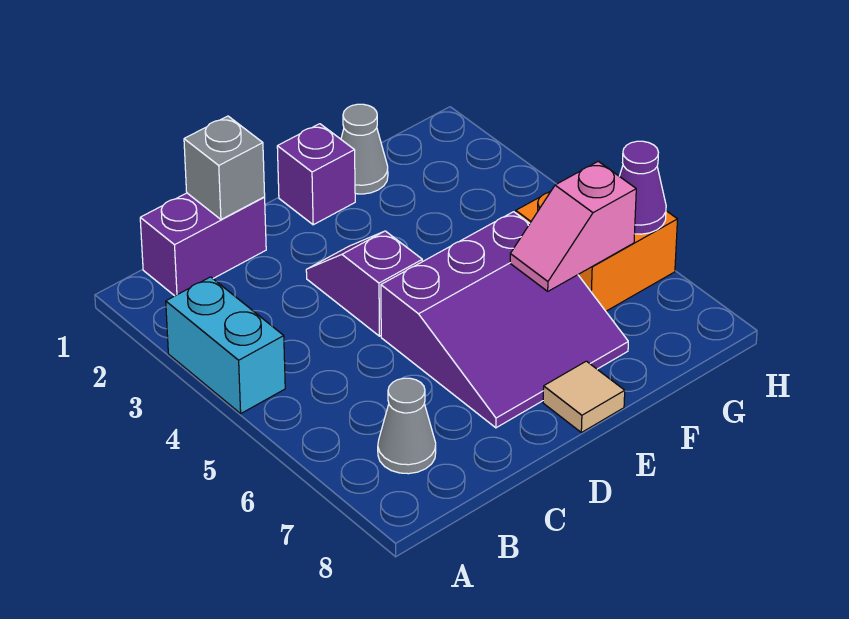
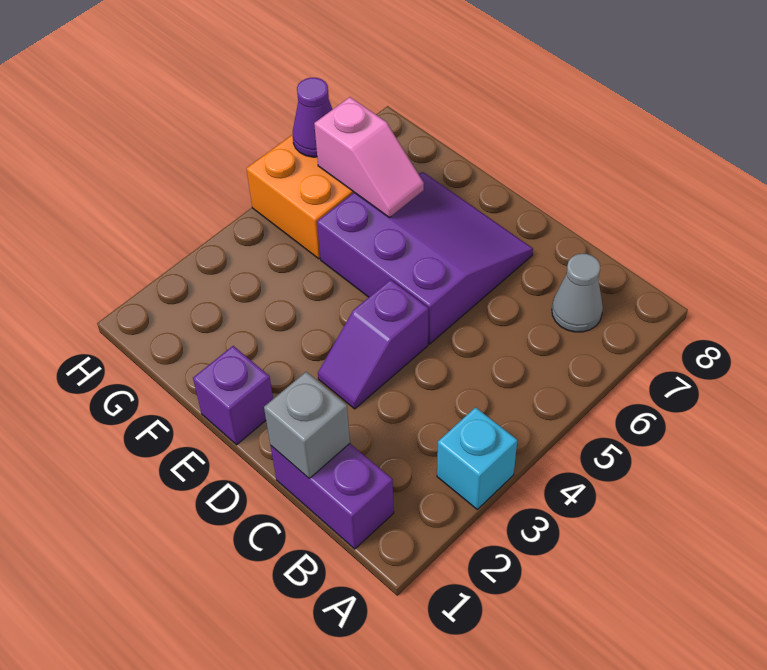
cyan 1x2 brick [166,277,285,413] -> cyan 1x1 brick [437,407,517,509]
tan 1x1 tile [543,361,625,433] -> none
grey 1x1 cone [341,104,388,194] -> none

